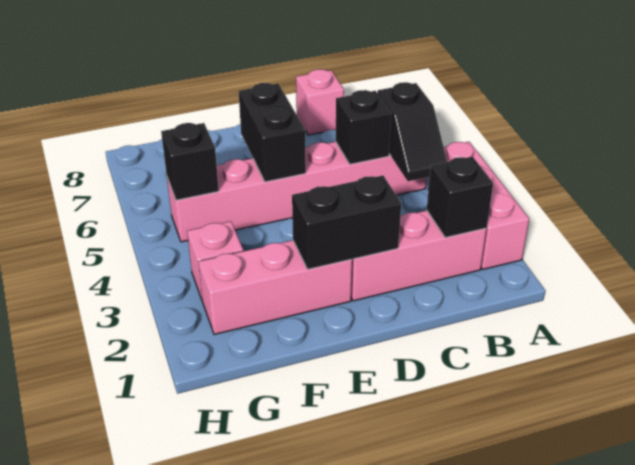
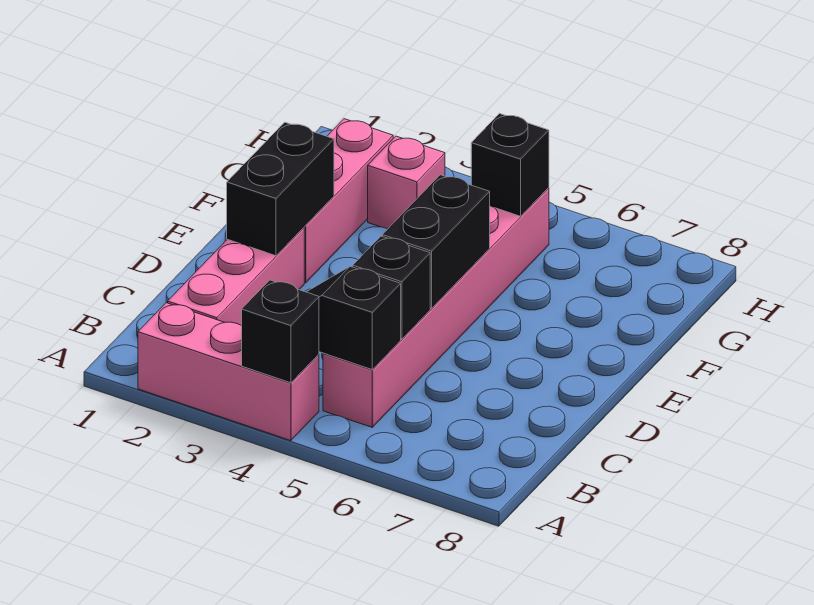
black 1x1 brick [427,157,493,238] -> black 1x1 brick moved to [242,280,319,383]
pink 1x1 brick [296,69,344,135] -> none
black 1x2 brick [239,83,306,182] -> black 1x2 brick turned to [382,175,490,308]

